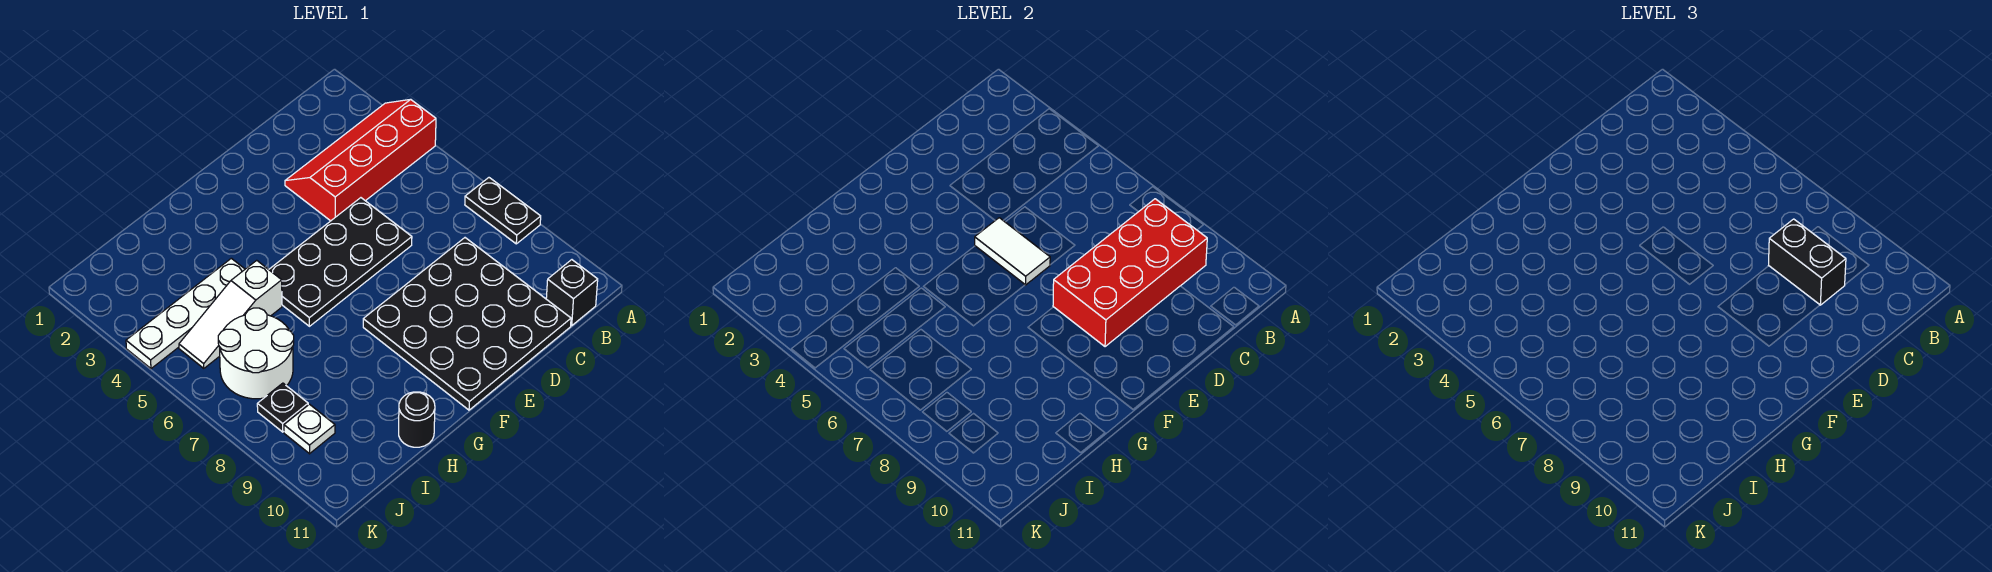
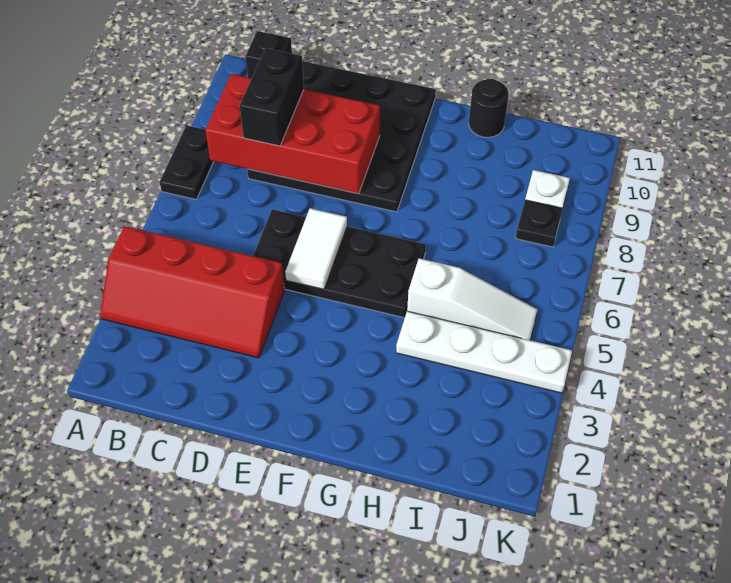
white 2x2 round brick [218,308,294,399] -> none

